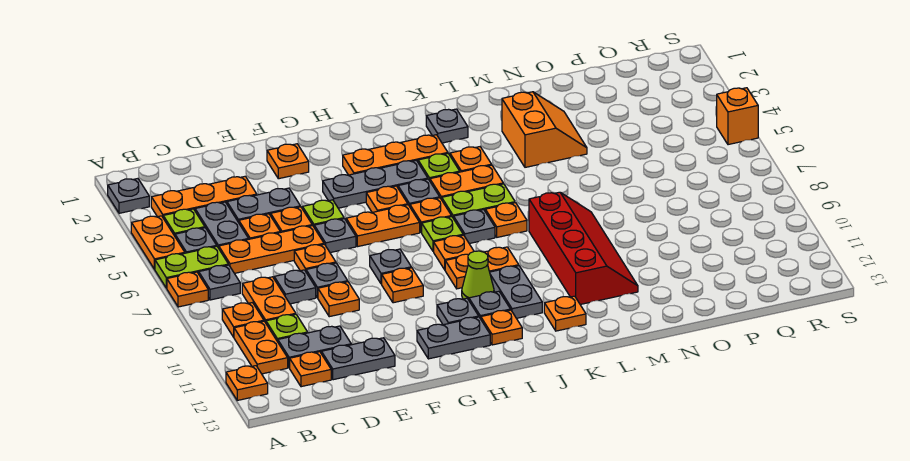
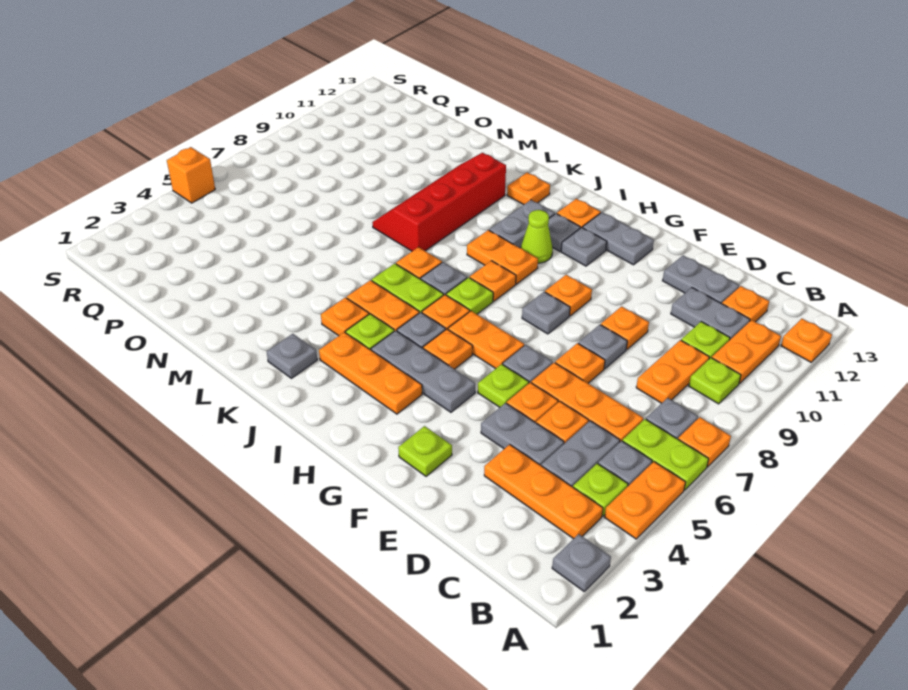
orange 1x1 plate [222,303,264,337] -> lime 1x1 plate [689,358,741,404]
grey 1x1 plate [274,270,316,304] -> none
orange 1x1 plate [267,144,309,179] -> lime 1x1 plate [398,426,452,476]
orange 2x2 slope [502,92,587,167] -> none

